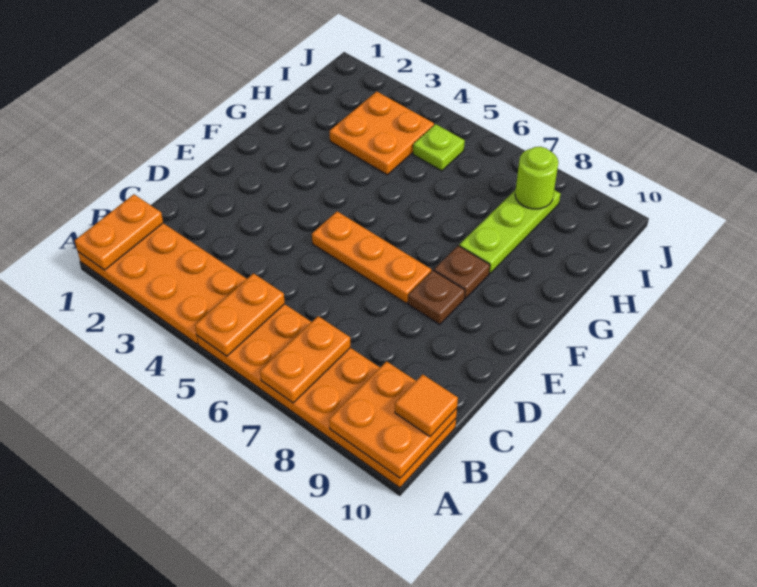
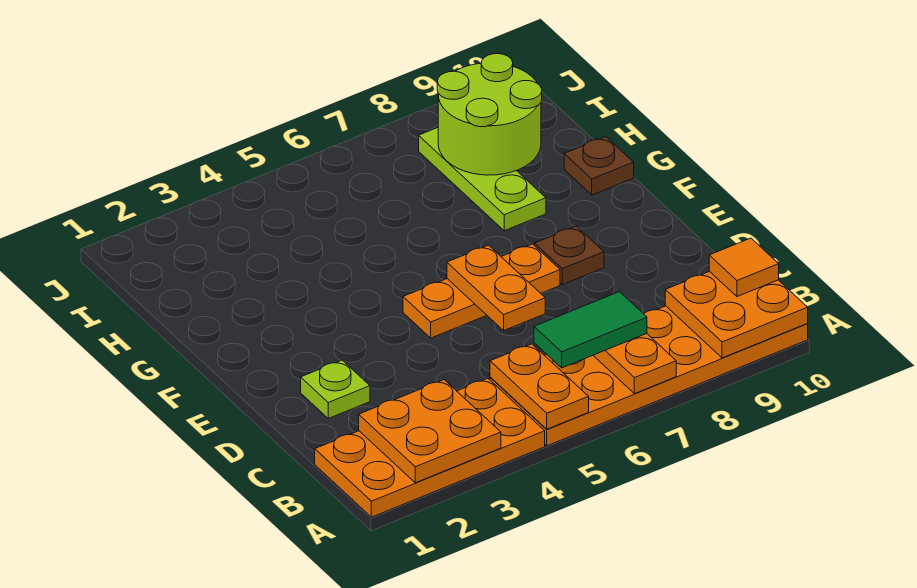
orange 1x2 plate [75,194,163,270] -> orange 1x2 plate moved to [447,245,545,330]
none -> green 1x2 tile [534,292,647,368]
brown 1x1 plate [434,246,490,298] -> brown 1x1 plate moved to [564,137,634,195]
orange 2x2 plate [330,92,434,175] -> orange 2x2 plate moved to [359,380,501,483]
lime 1x1 plate [413,124,465,171] -> lime 1x1 plate moved to [301,360,370,418]
lime 1x1 round brick [515,147,558,209] -> lime 2x2 round brick [437,54,542,175]

